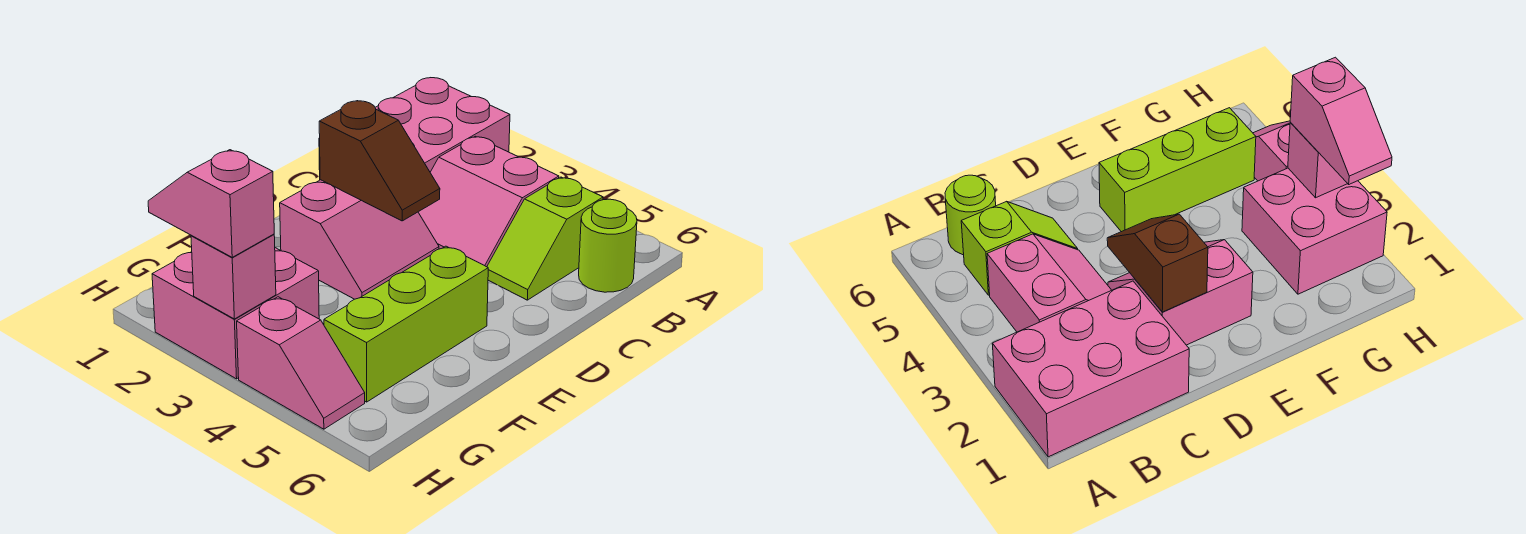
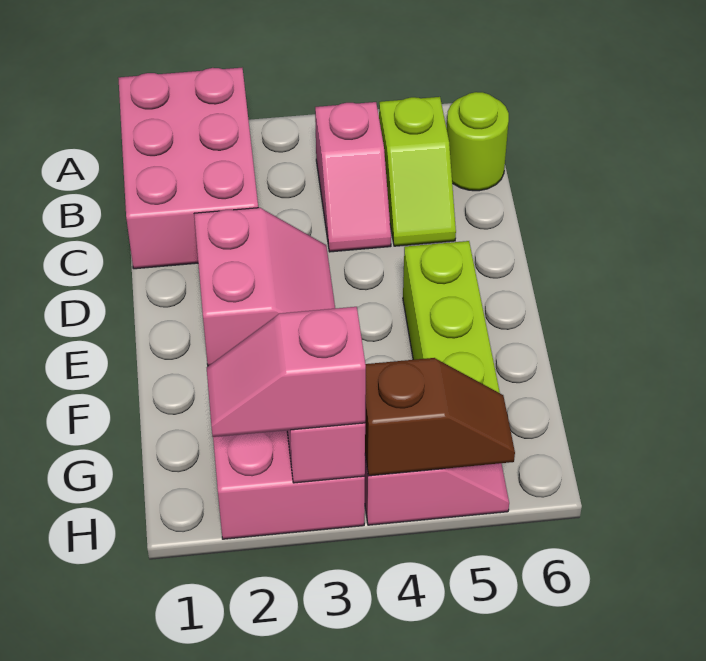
pink 2x2 slope [418,136,559,267] -> pink 1x2 slope [315,102,391,252]
brown 1x2 slope [319,101,440,221] -> brown 1x2 slope moved to [365,358,515,476]

